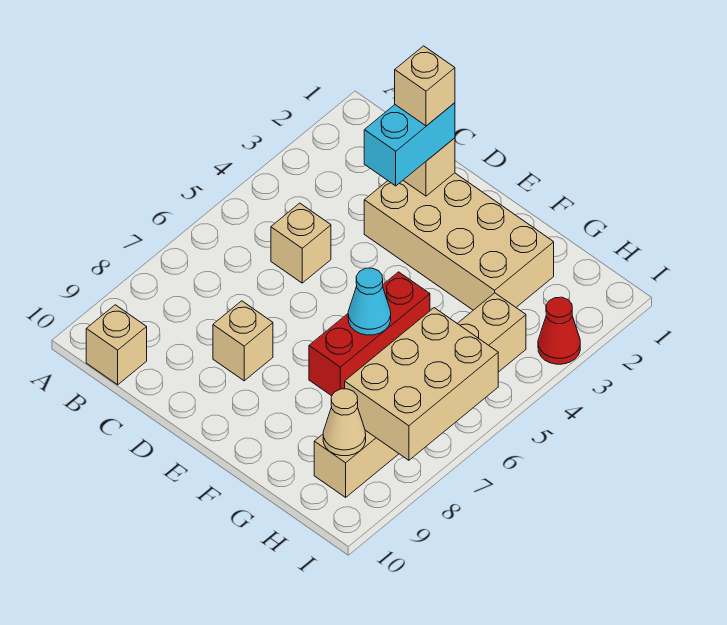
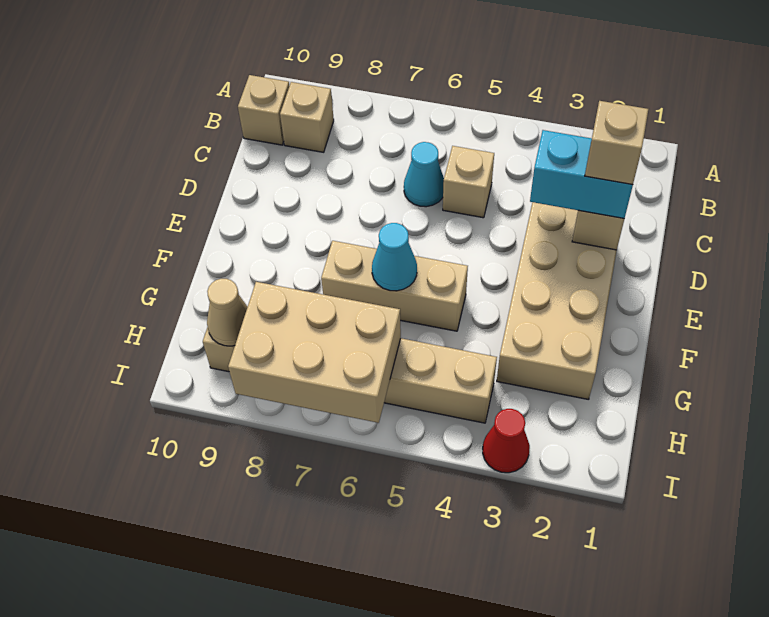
none -> cyan 1x1 cone [404,142,444,207]
tan 1x1 brick [213,301,273,381] -> tan 1x1 brick moved to [280,82,334,152]
red 1x3 brick [309,272,430,396] -> tan 1x3 brick [321,241,468,331]

